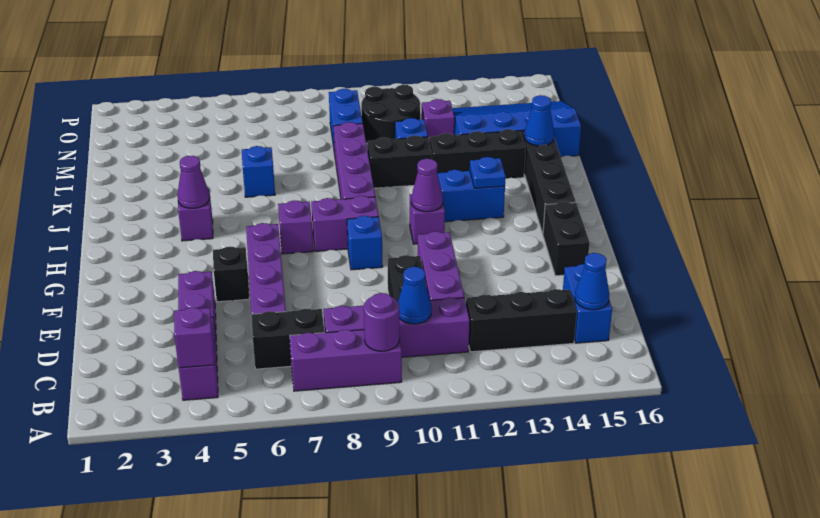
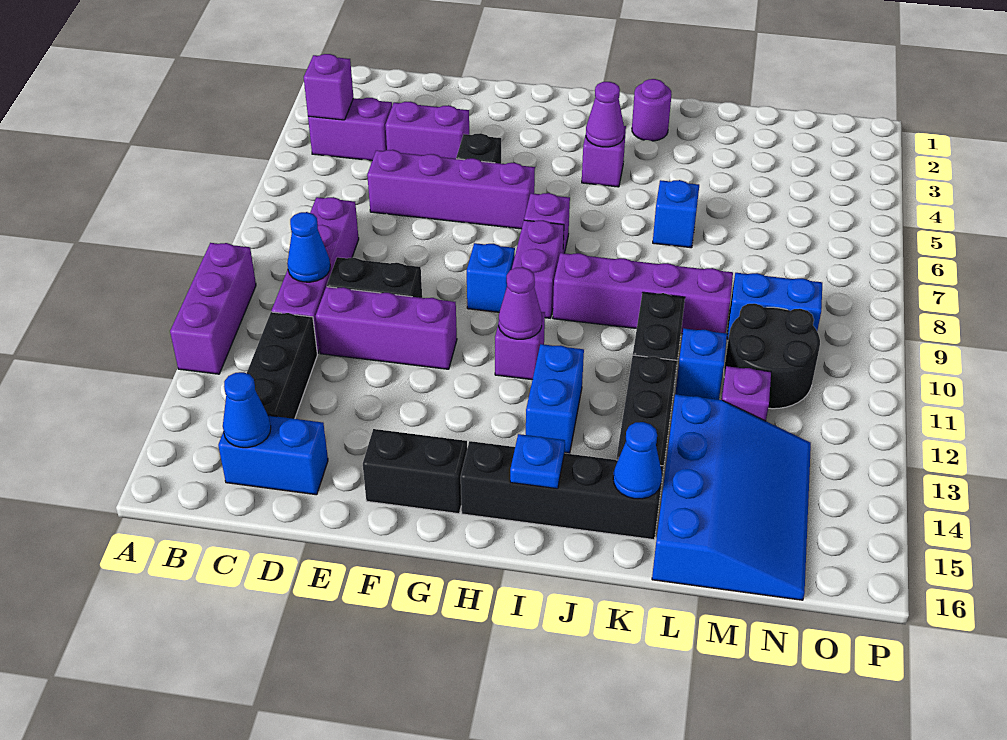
purple 1x3 brick [290,330,402,391] -> purple 1x3 brick moved to [170,243,256,374]
purple 1x1 round brick [364,293,400,351] -> purple 1x1 round brick moved to [632,79,672,141]
black 1x2 brick [251,309,324,369] -> none
blue 1x1 plate [470,157,506,188] -> blue 1x1 plate moved to [510,434,565,489]

